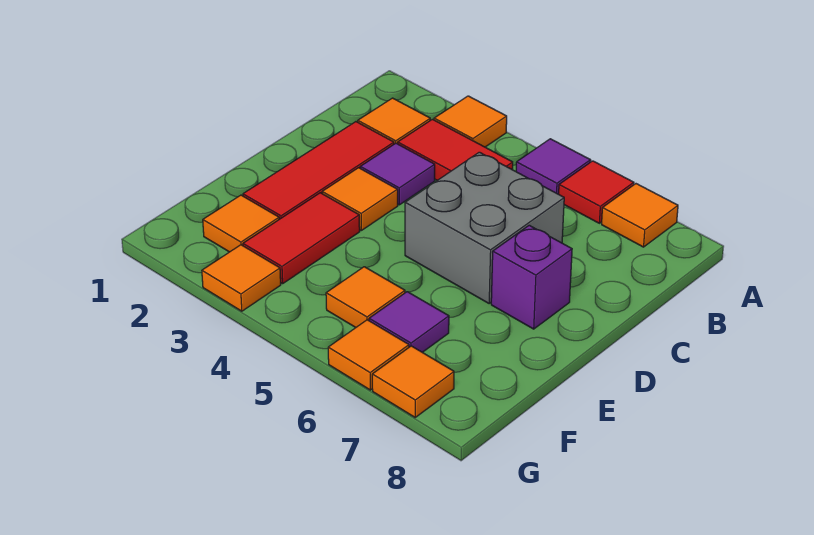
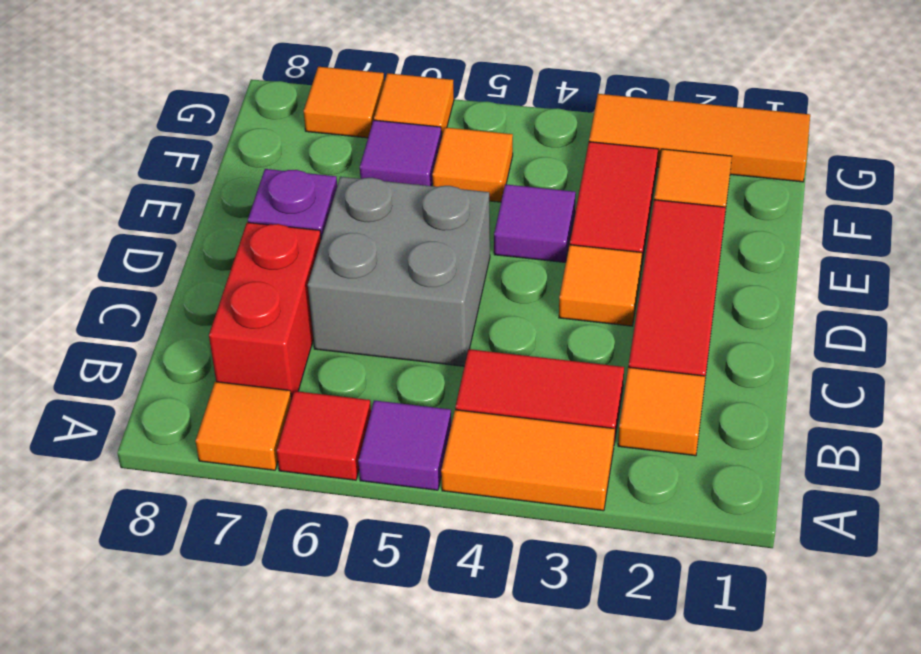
orange 1x1 tile [434,96,507,147] -> orange 1x2 tile [441,410,615,511]
none -> red 1x2 brick [209,223,321,399]
purple 1x1 tile [360,143,435,205] -> purple 1x1 tile moved to [494,184,576,262]
orange 1x1 tile [202,245,281,311] -> orange 1x3 tile [589,94,810,182]

